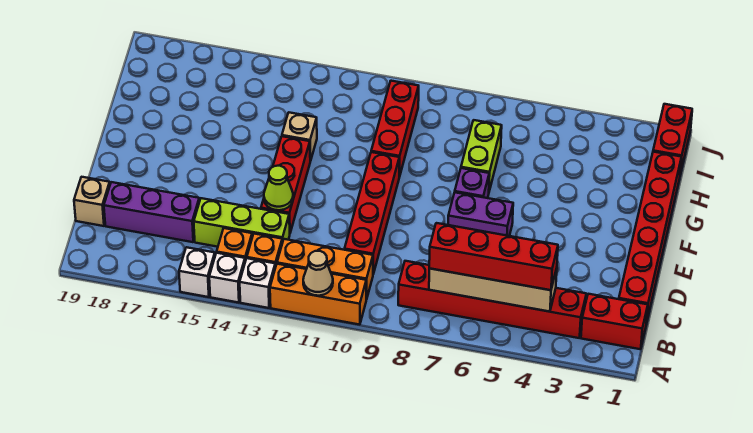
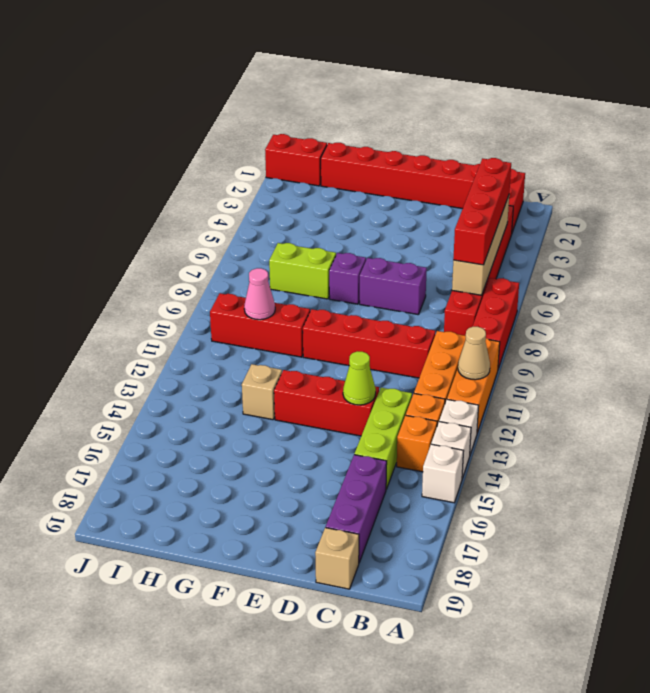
none -> red 1x3 brick [473,278,519,369]
purple 1x2 brick [448,192,513,236] -> purple 1x2 brick turned to [360,258,427,315]
none -> pink 1x1 cone [244,268,275,320]

